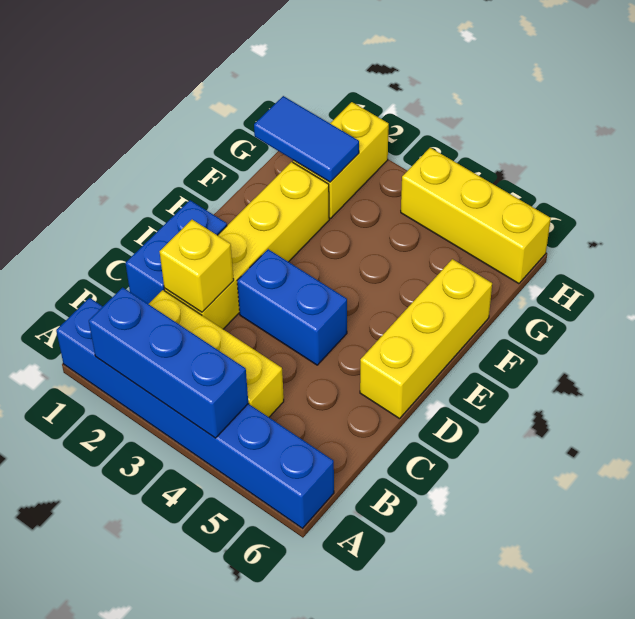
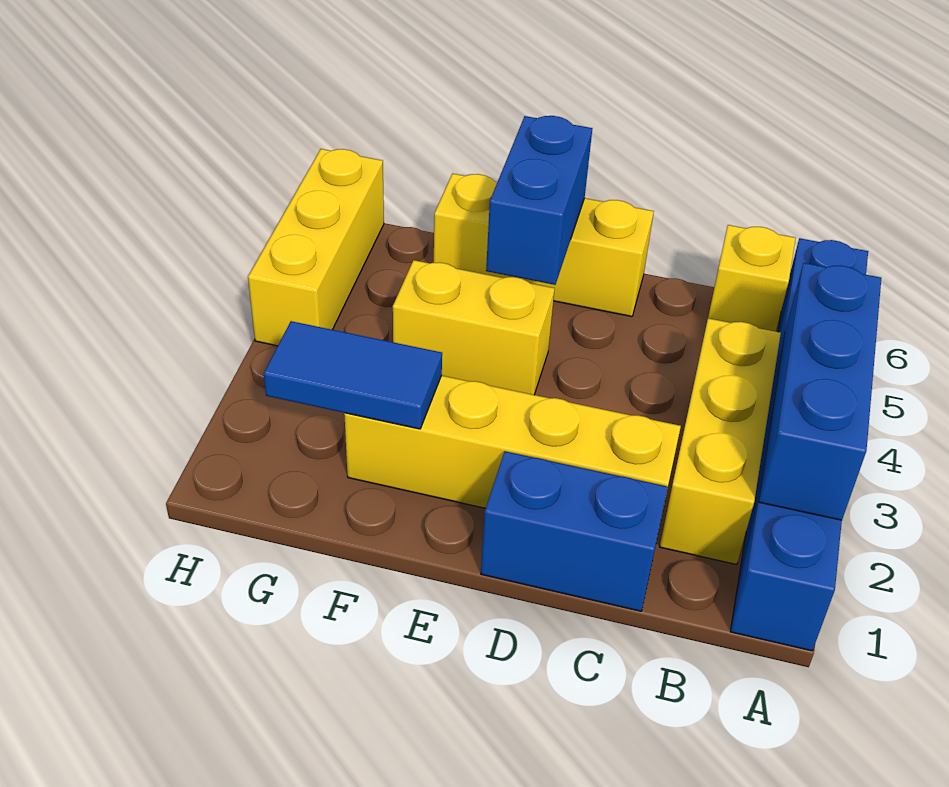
yellow 1x1 brick [160,220,234,312] -> yellow 1x1 brick moved to [708,225,796,332]
blue 1x2 brick [237,249,347,365] -> blue 1x2 brick moved to [486,116,592,285]
blue 1x2 tile [254,96,359,182] -> blue 1x2 tile turned to [264,321,442,429]
yellow 1x2 brick [293,102,389,218] -> yellow 1x2 brick moved to [393,260,555,395]

